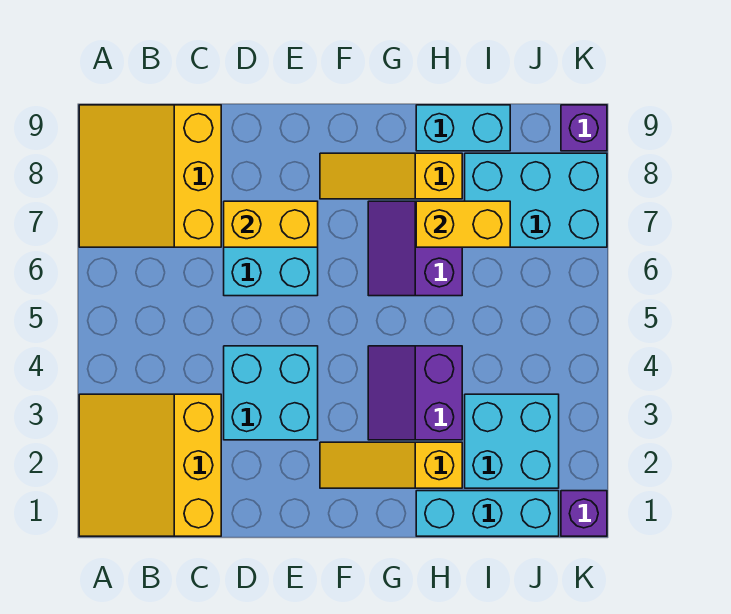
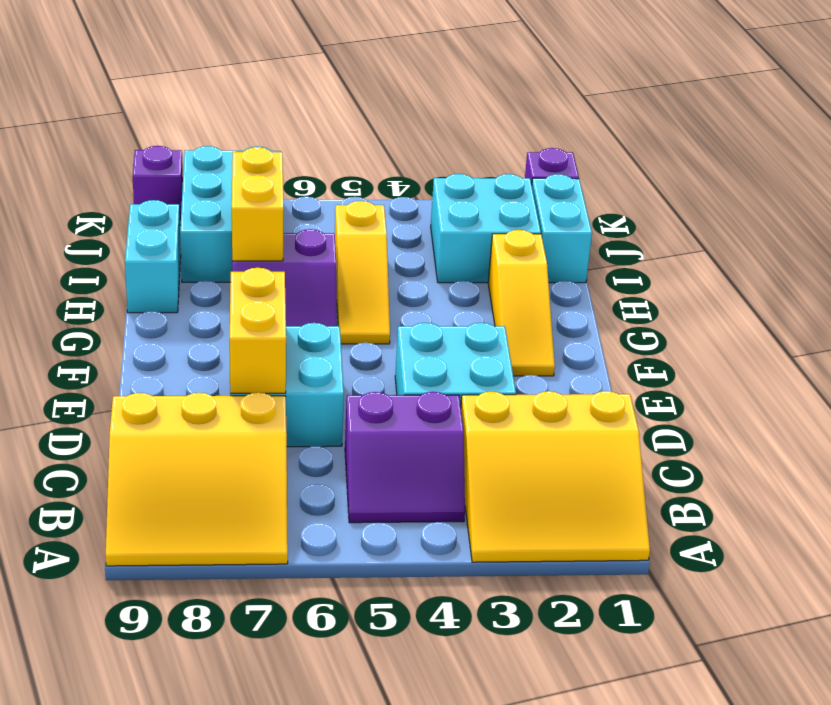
yellow 1x3 slope [320,153,462,199] -> yellow 1x3 slope moved to [335,201,390,344]
purple 2x2 slope [368,346,462,440] -> purple 2x2 slope moved to [345,392,465,523]
cyan 1x3 brick [416,491,559,536] -> cyan 1x2 brick [532,174,592,283]

